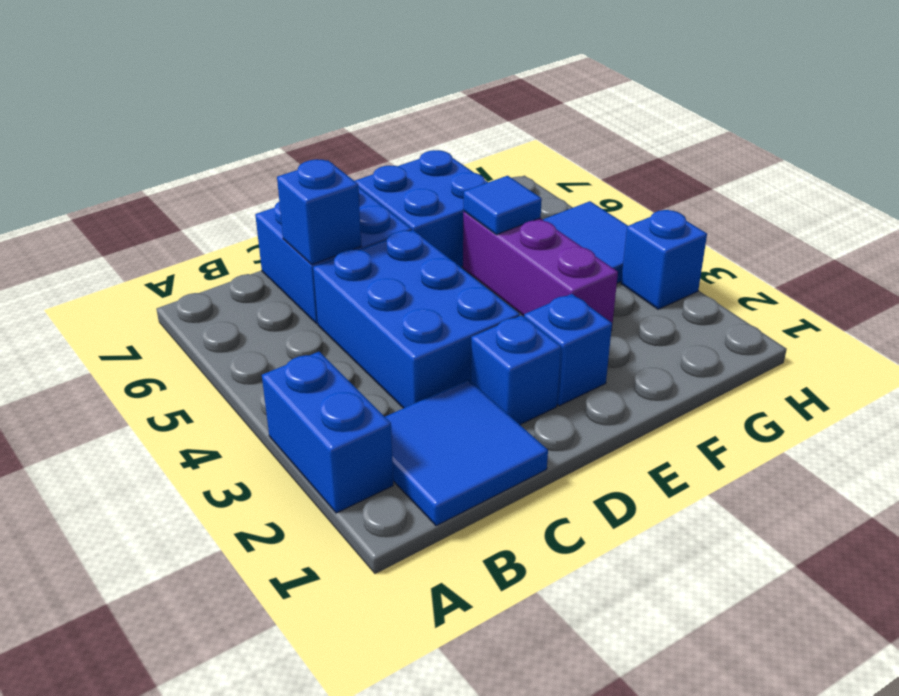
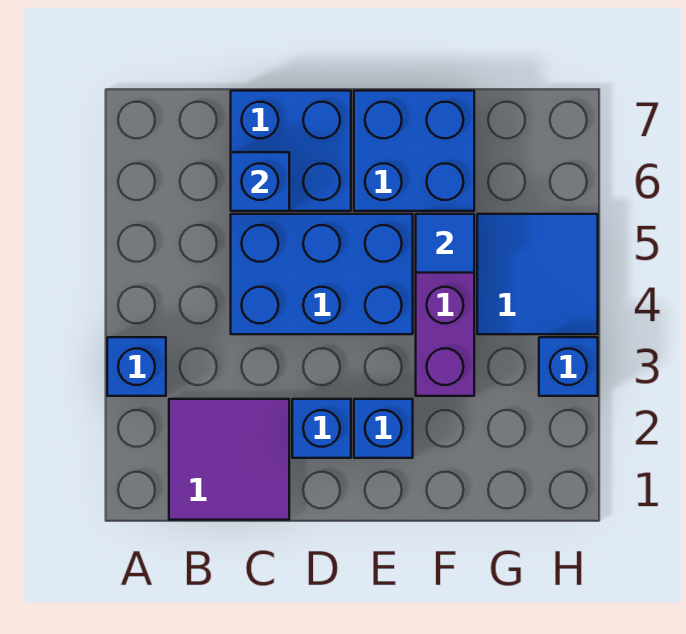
blue 1x2 brick [262,352,393,513] -> blue 1x1 brick [107,337,166,396]
blue 2x2 tile [385,379,548,526] -> purple 2x2 tile [169,399,289,520]
blue 2x3 brick [313,230,520,408] -> blue 2x3 brick turned to [231,214,413,334]

